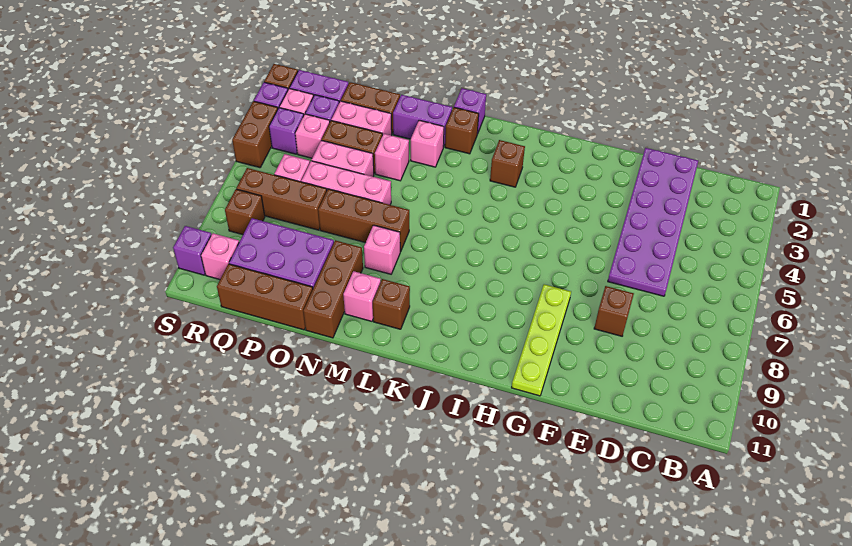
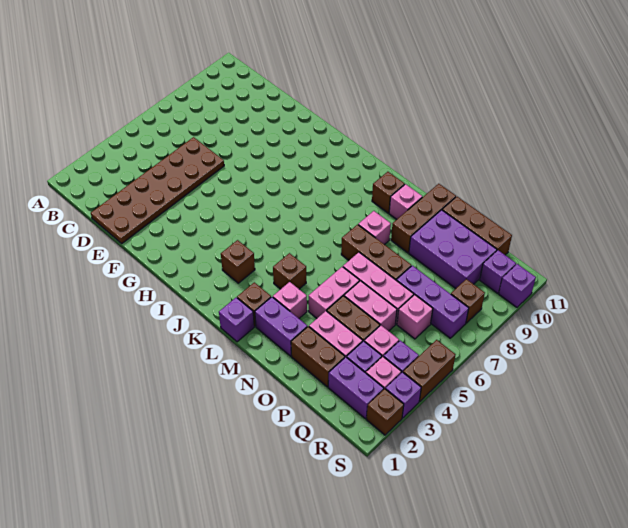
purple 2x6 plate [608,148,698,296] -> brown 2x6 plate [91,137,224,243]
brown 1x1 brick [594,286,634,336] -> brown 1x1 brick moved to [273,253,306,289]
lime 1x4 plate [512,284,571,396] -> none
pink 1x1 brick [375,134,409,181] -> pink 1x2 brick [309,267,360,318]
brown 1x3 brick [236,168,327,230] -> purple 1x3 brick [396,266,469,338]
pink 1x1 brick [201,233,239,280] -> purple 1x1 brick [480,250,516,293]

